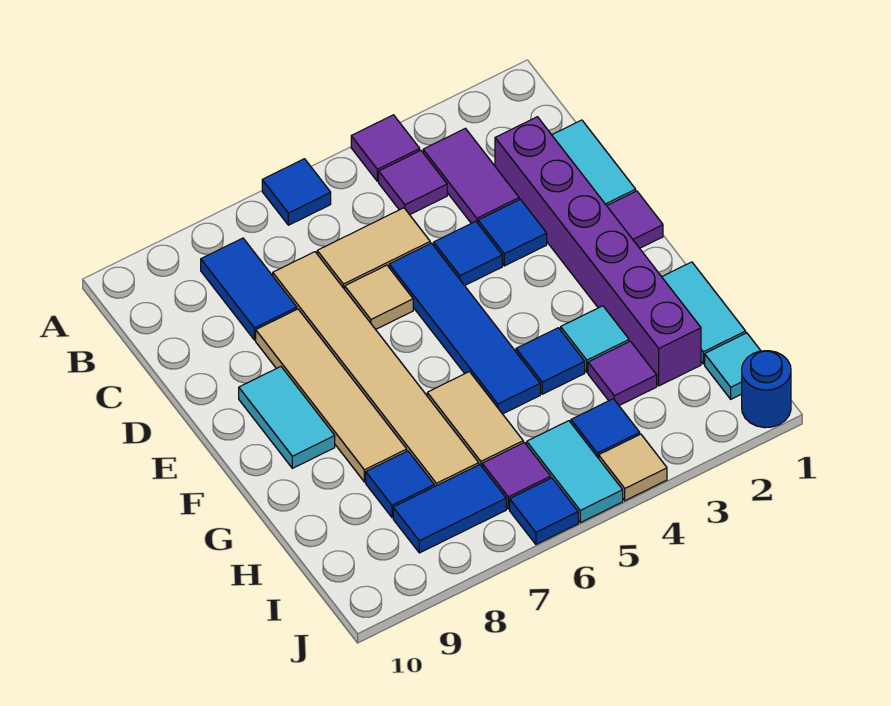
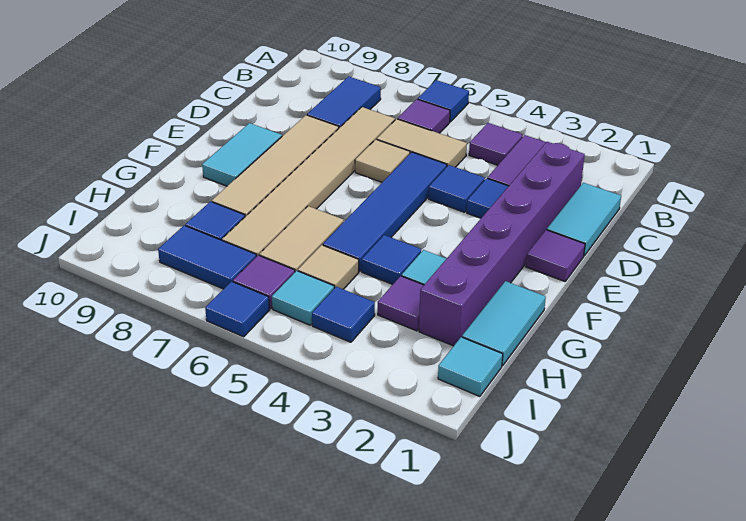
purple 1x1 tile [351,115,420,181] -> purple 1x1 tile moved to [398,99,450,133]
cyan 1x2 tile [527,421,623,523] -> cyan 1x1 tile [272,271,334,325]
blue 1x1 round brick [742,351,791,428] -> none
tan 1x1 tile [599,434,667,501] -> tan 1x1 tile moved to [298,245,359,289]

